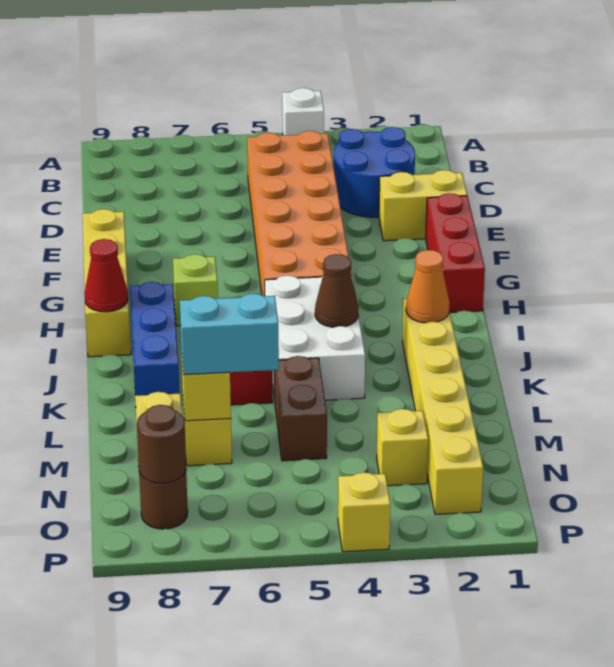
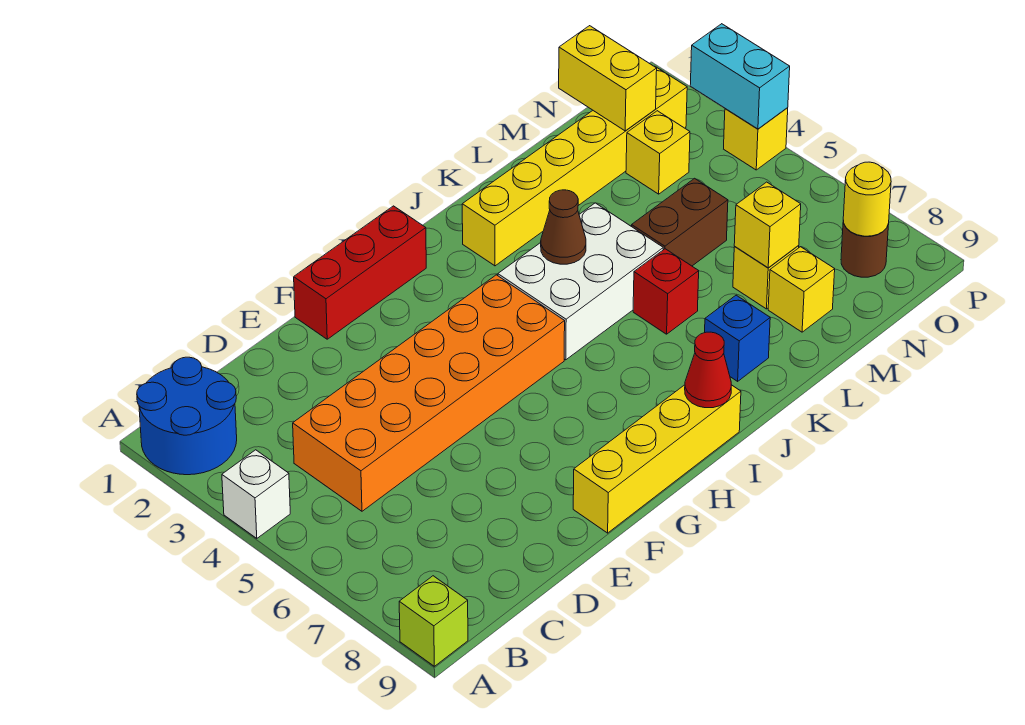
blue 2x2 round brick [333,127,415,217] -> blue 2x2 round brick moved to [137,357,237,475]
yellow 1x2 brick [379,170,467,241] -> yellow 1x2 brick moved to [559,26,657,131]
lime 1x1 brick [173,254,218,326] -> lime 1x1 brick moved to [399,576,468,666]
blue 1x3 brick [130,282,180,396] -> blue 1x1 brick [705,295,770,381]
orange 1x1 cone [406,250,450,323] -> none
cyan 1x2 brick [180,293,279,375] -> cyan 1x2 brick moved to [690,24,790,129]
brown 1x1 round brick [137,405,186,483] -> yellow 1x1 round brick [843,162,891,236]

